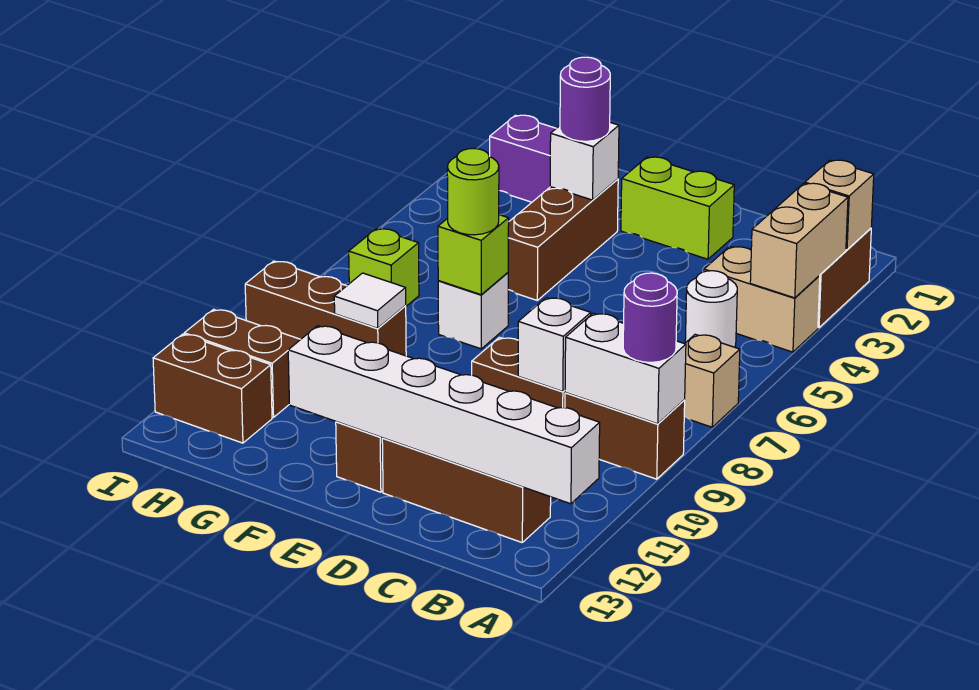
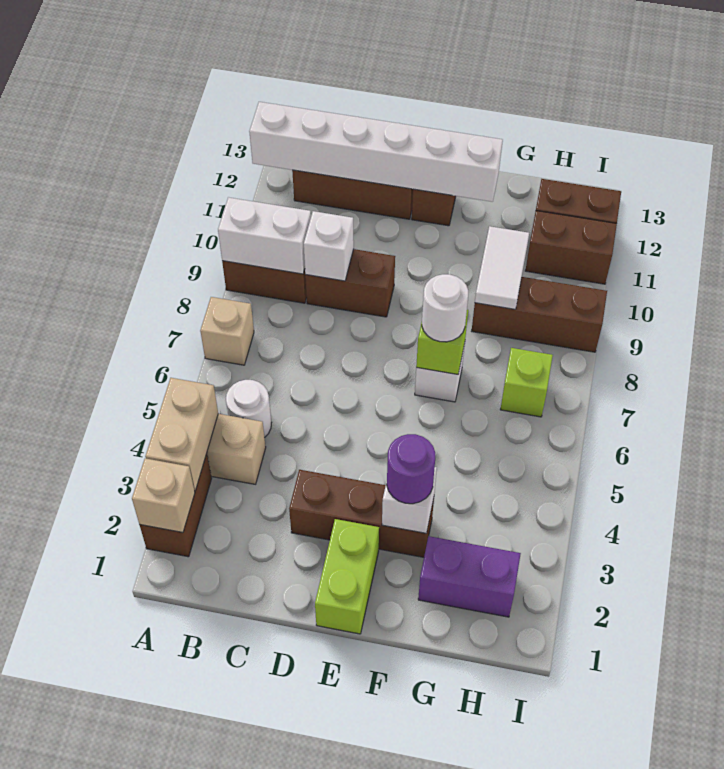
purple 1x1 round brick [623,273,677,362] -> none
lime 1x2 brick [621,157,734,259] -> lime 1x2 brick turned to [315,519,379,634]
brown 1x3 brick [508,179,618,300] -> brown 1x3 brick turned to [289,470,434,557]
lime 1x1 round brick [447,148,499,235] -> white 1x1 round brick [422,274,468,342]
white 1x1 tile [334,273,406,328] -> white 1x2 tile [475,226,529,309]

